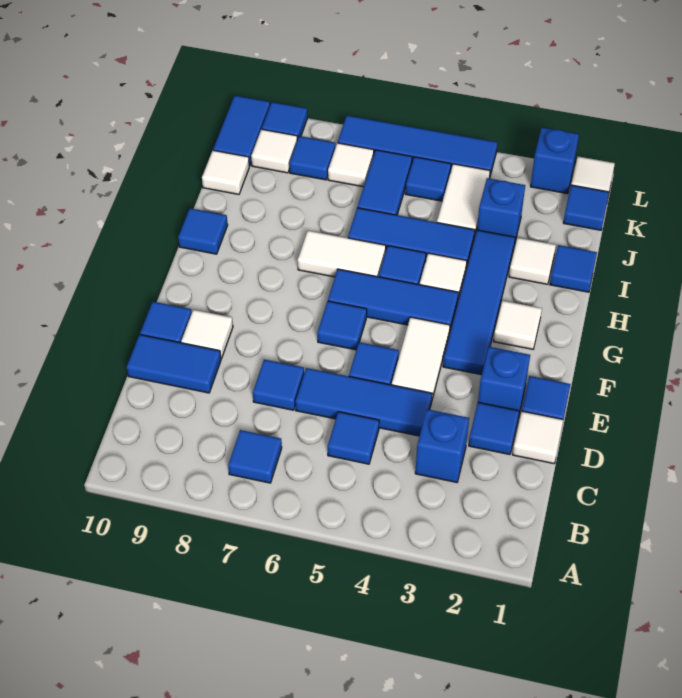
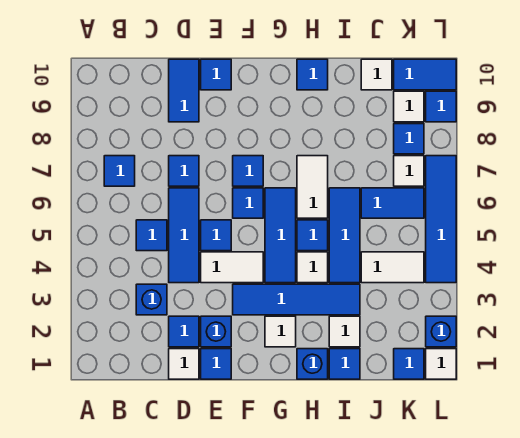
white 1x1 tile [181,310,233,359] -> none
blue 1x1 brick [477,178,525,244] -> blue 1x1 brick moved to [297,349,328,379]
blue 1x1 tile [405,157,451,201] -> blue 1x1 tile moved to [233,156,263,186]

